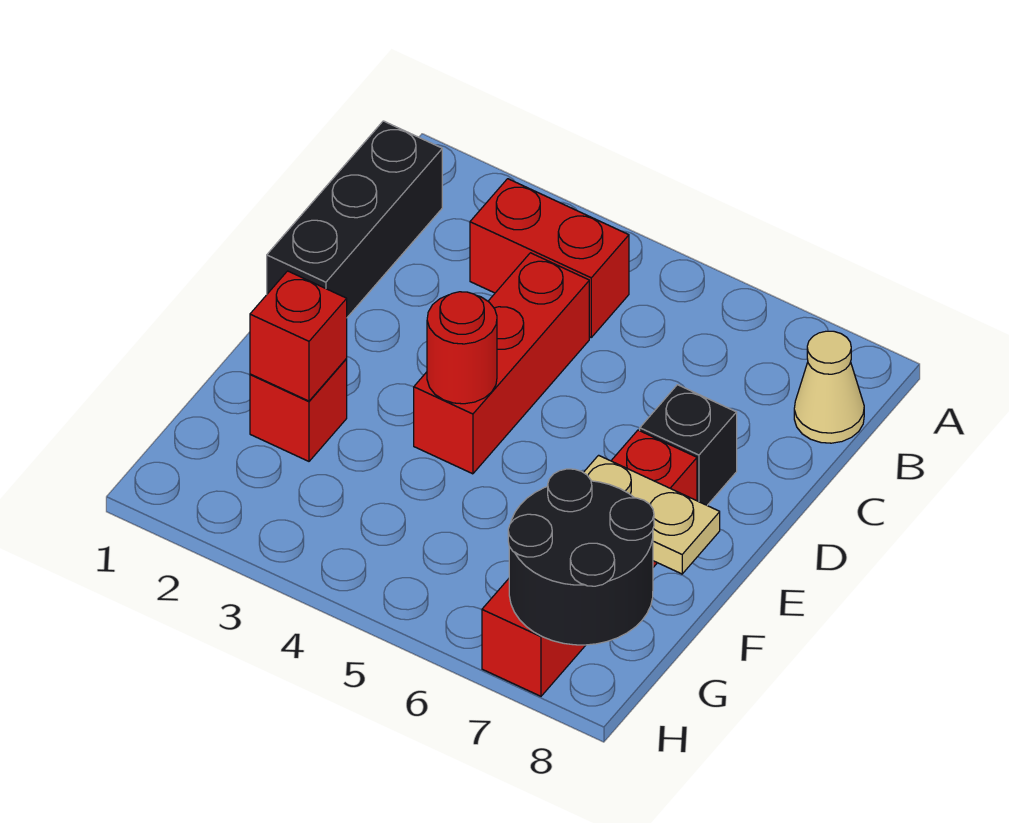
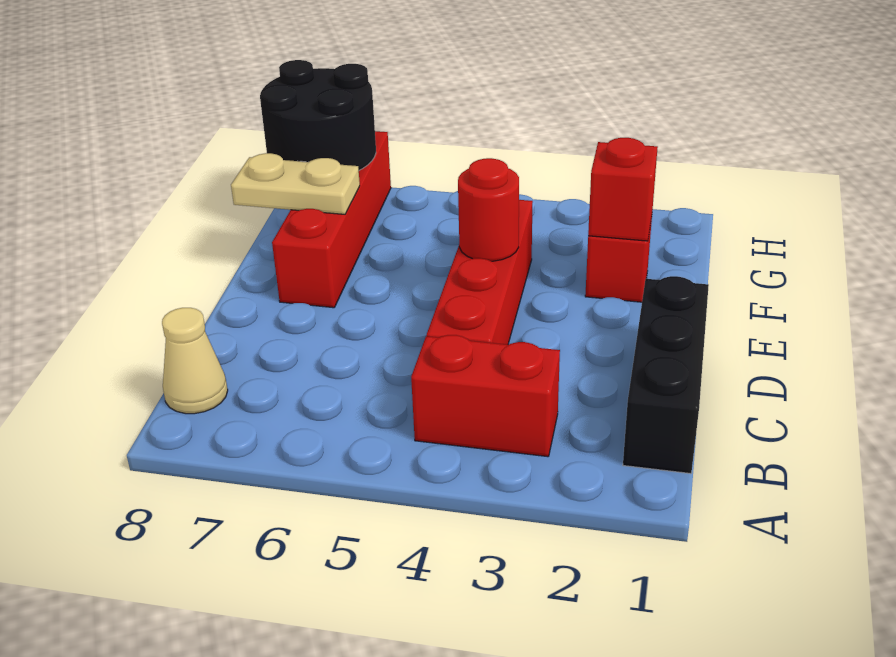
red 1x3 brick [414,253,589,474] -> red 1x4 brick [427,200,533,345]
black 1x1 brick [640,385,737,505] -> none

